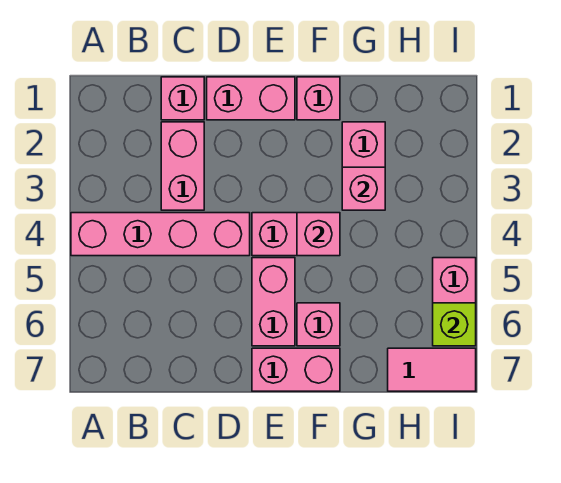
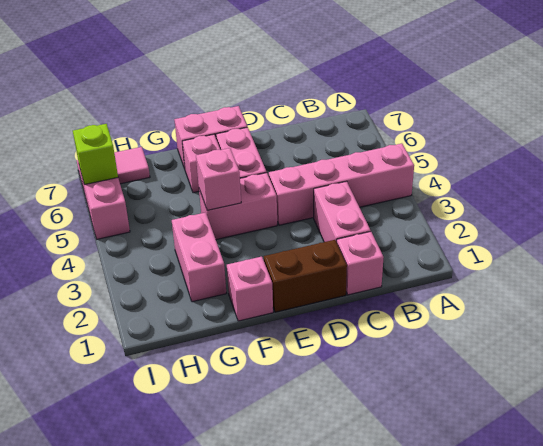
pink 1x2 brick [207,77,295,120] -> brown 1x2 brick [264,240,347,312]
pink 1x1 brick [342,167,385,210] -> none

